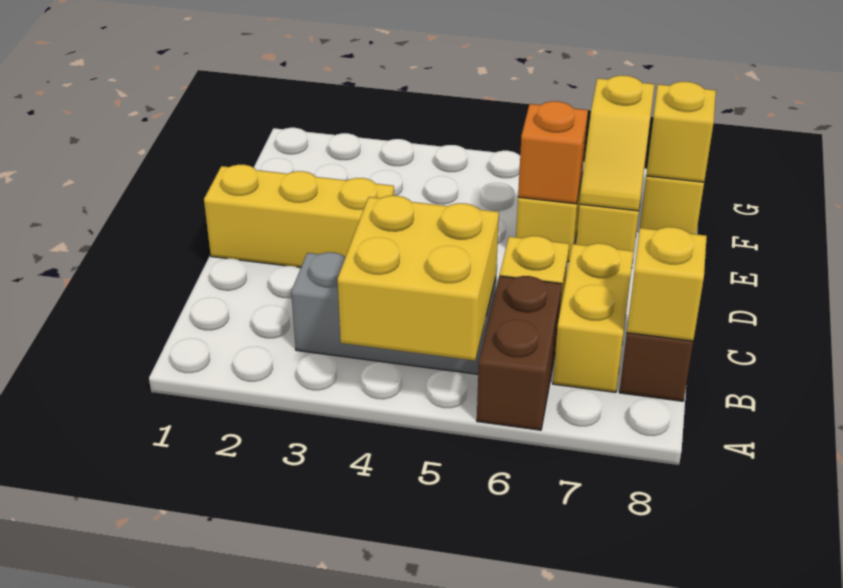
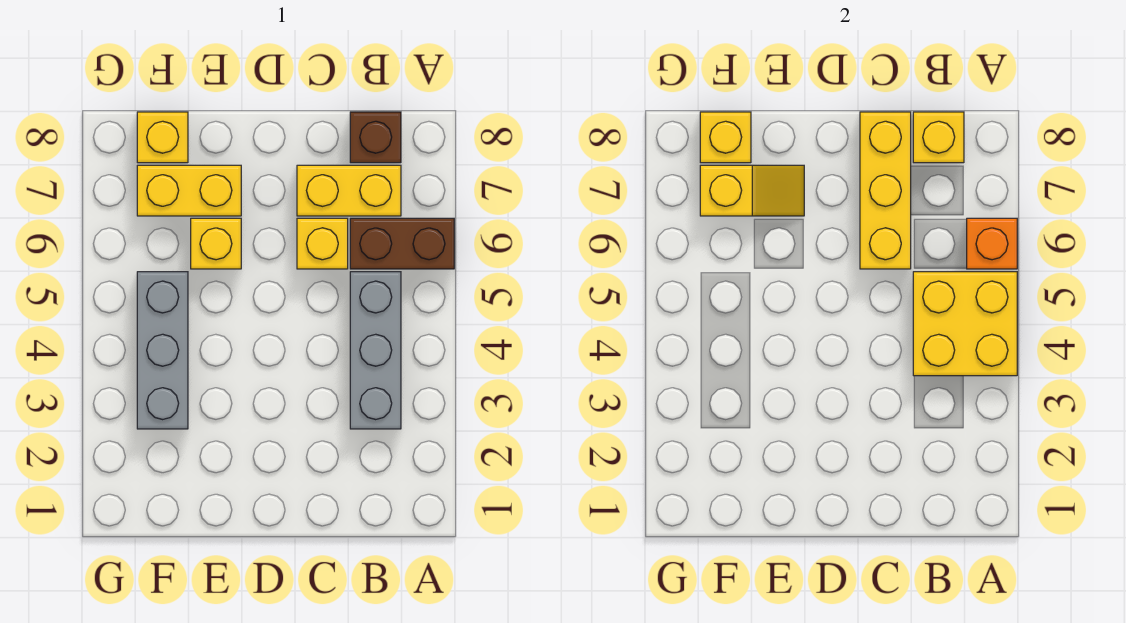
yellow 1x3 brick [204,165,394,268] -> yellow 1x3 brick moved to [860,112,911,269]
orange 1x1 brick [518,101,588,204] -> orange 1x1 brick moved to [967,218,1017,269]
none -> grey 1x3 brick [137,272,188,429]

